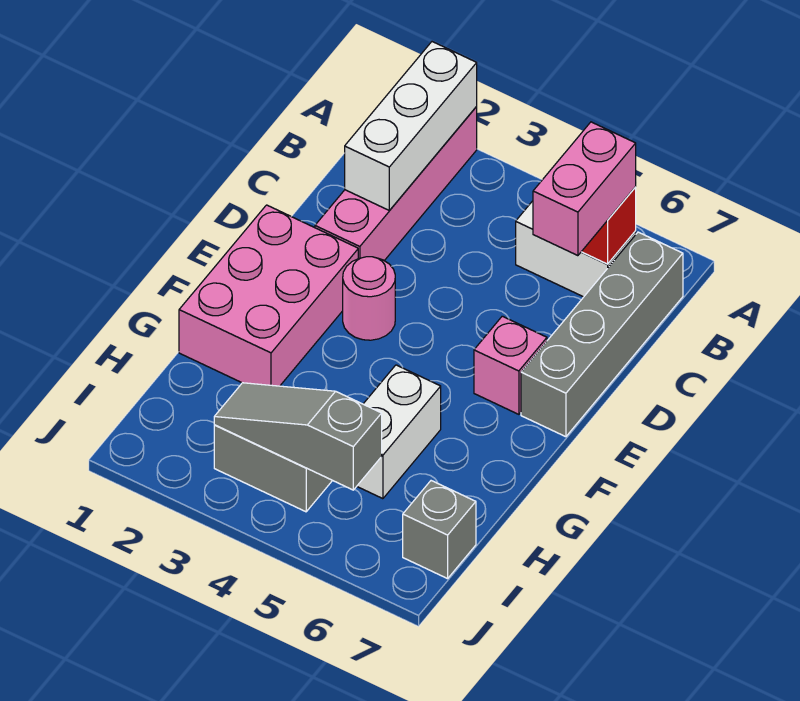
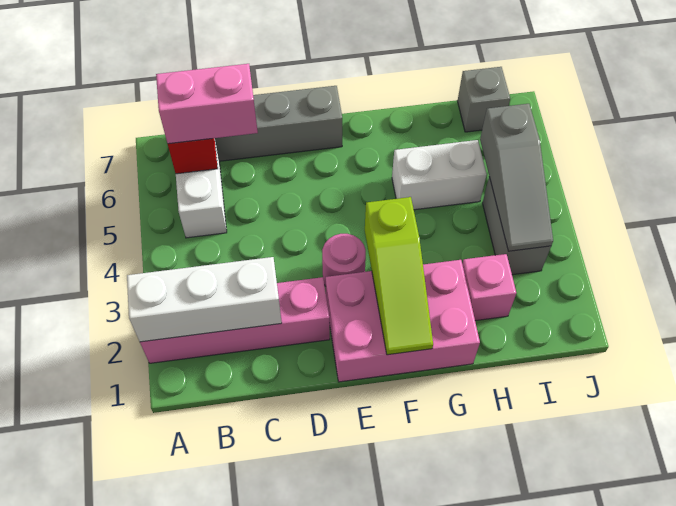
pink 1x1 brick [474,316,547,414] -> pink 1x1 brick moved to [462,254,516,321]
none -> lime 1x3 slope [365,197,433,355]

